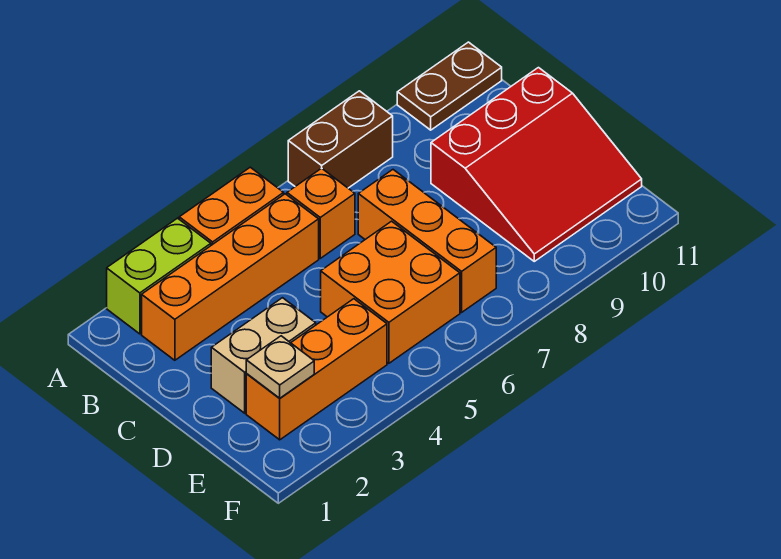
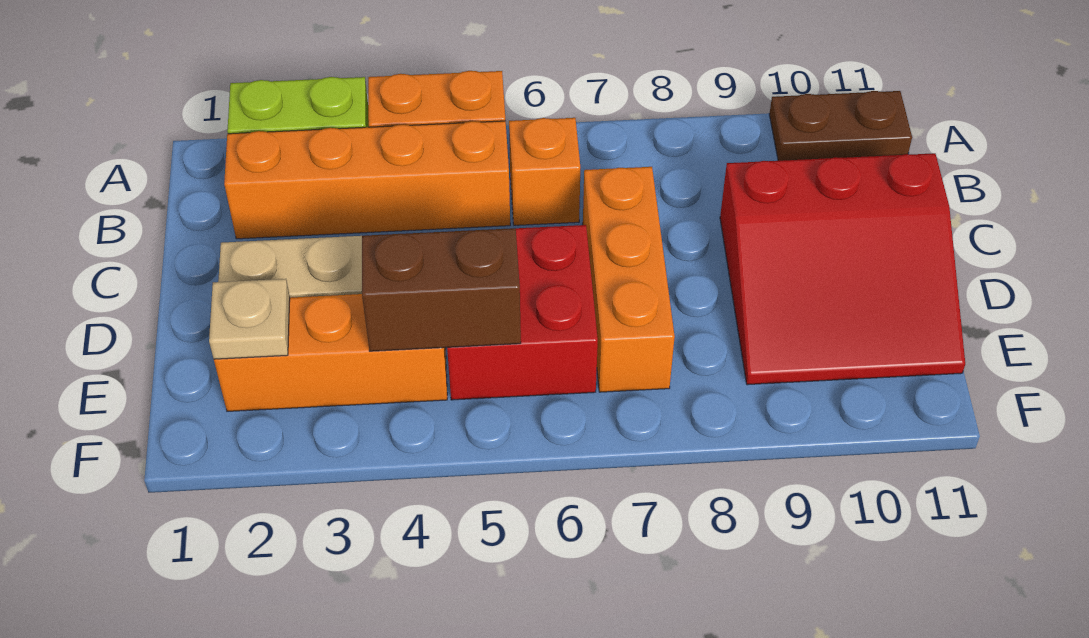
brown 1x2 brick [288,91,393,188] -> brown 1x2 brick moved to [362,228,521,351]
orange 2x2 brick [321,221,460,363] -> red 2x2 brick [447,225,598,400]

